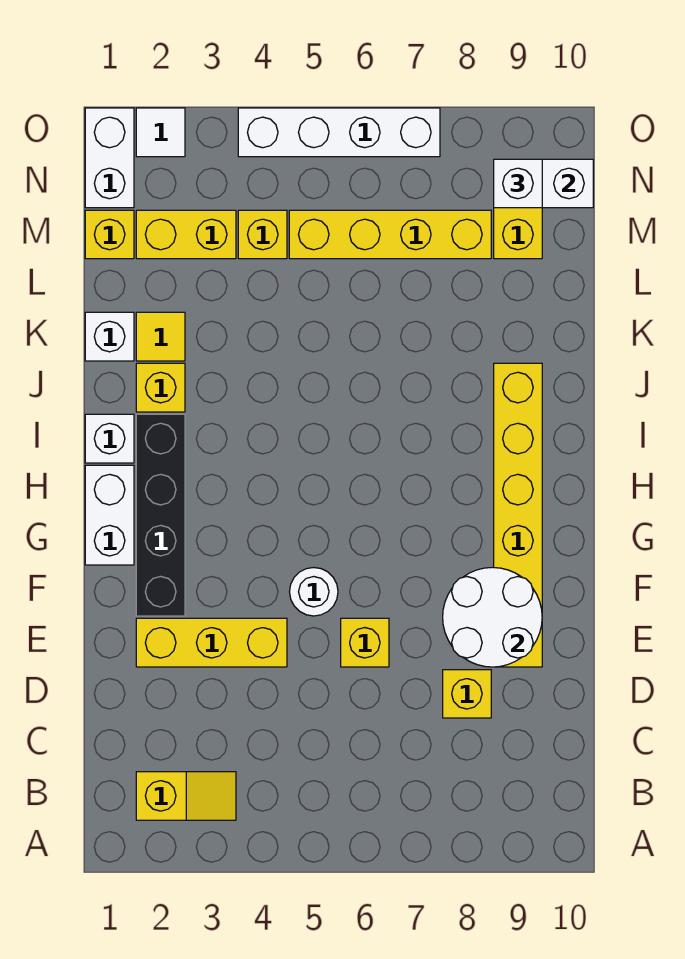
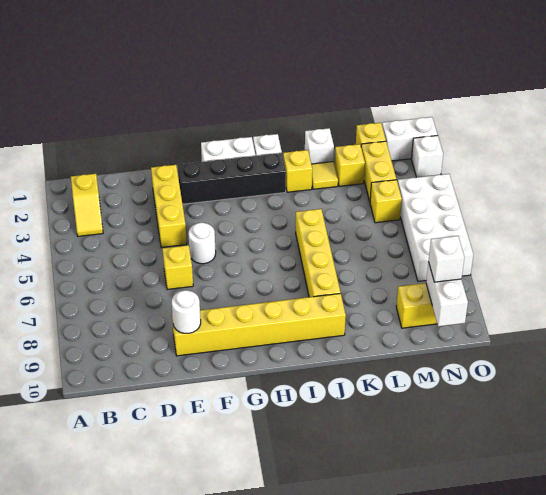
yellow 1x1 brick [443,670,491,718] -> yellow 1x1 brick moved to [335,144,365,186]
white 2x2 round brick [443,567,542,667] -> white 1x1 round brick [172,290,201,333]
yellow 1x4 brick [289,210,491,259] -> yellow 1x4 brick moved to [296,209,341,297]
white 1x1 tile [136,108,185,157] -> white 1x1 brick [411,135,443,177]
white 1x4 brick [238,108,440,157] -> white 2x4 brick [398,174,473,281]

